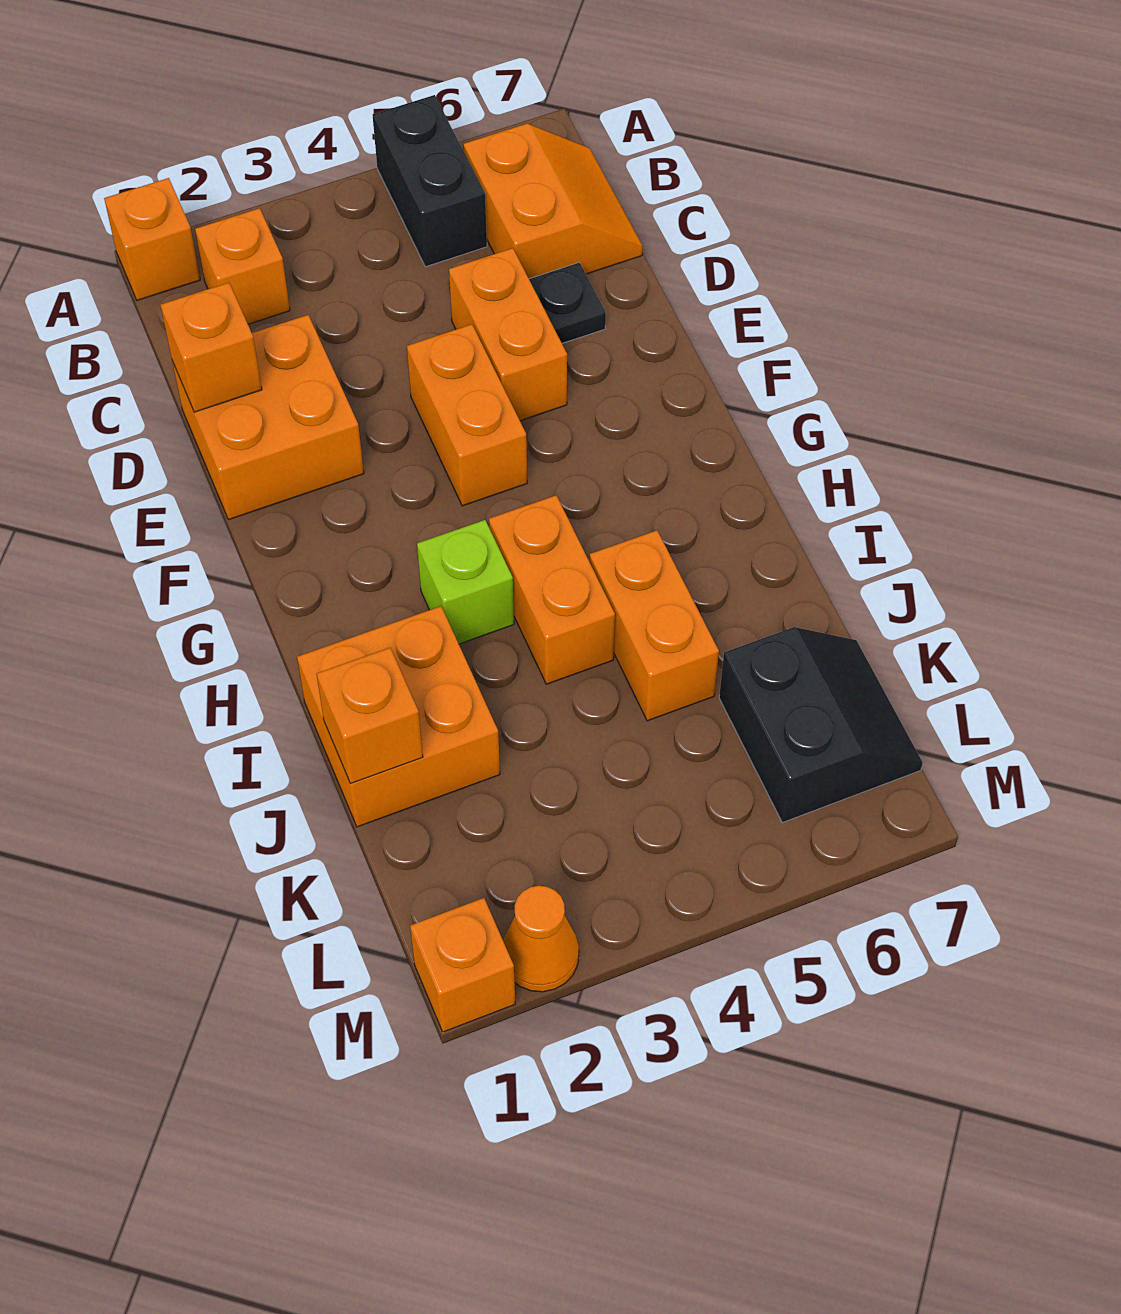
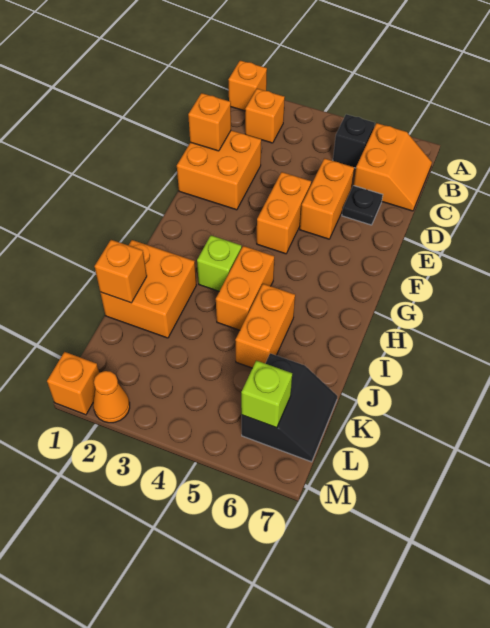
black 1x2 brick [373,95,487,267] -> black 1x1 brick [333,114,375,168]
none -> lime 1x1 brick [241,360,292,428]

